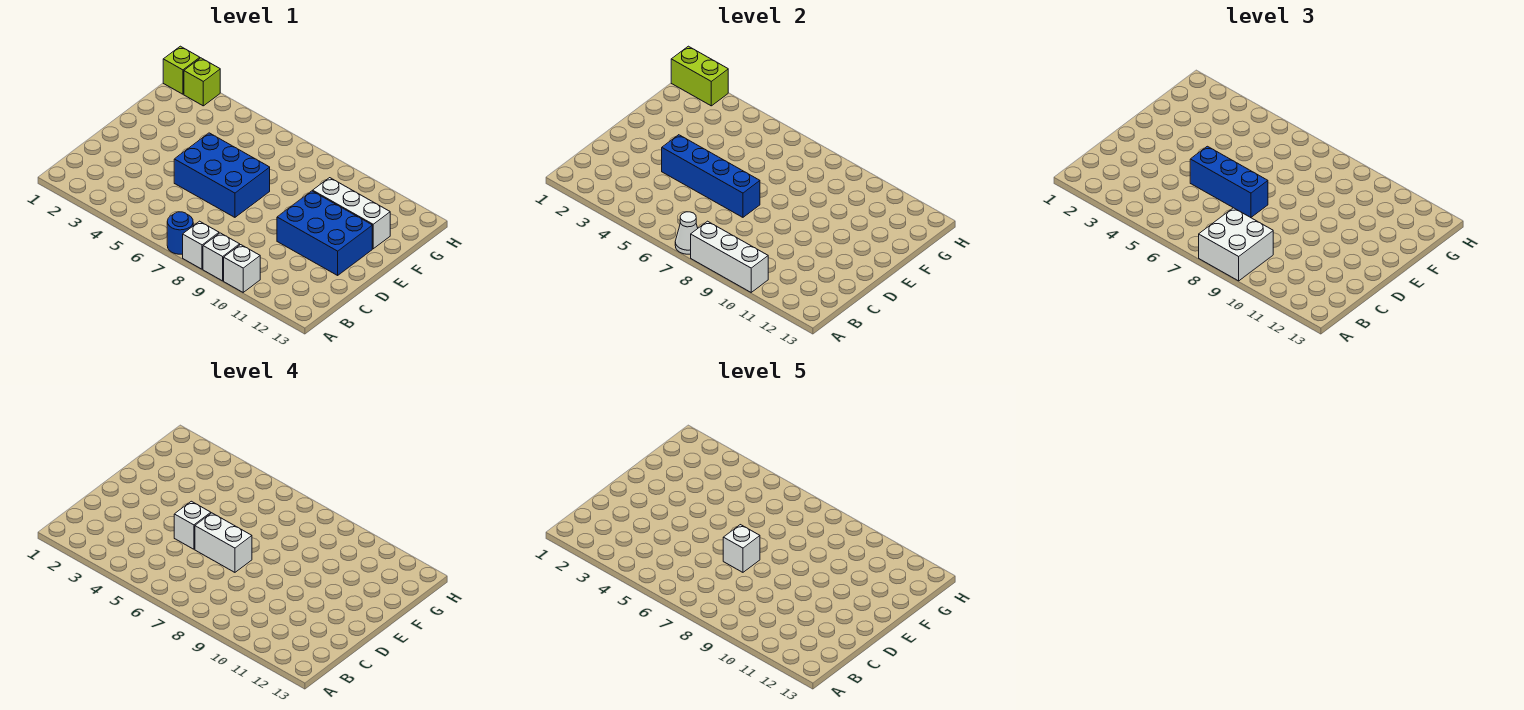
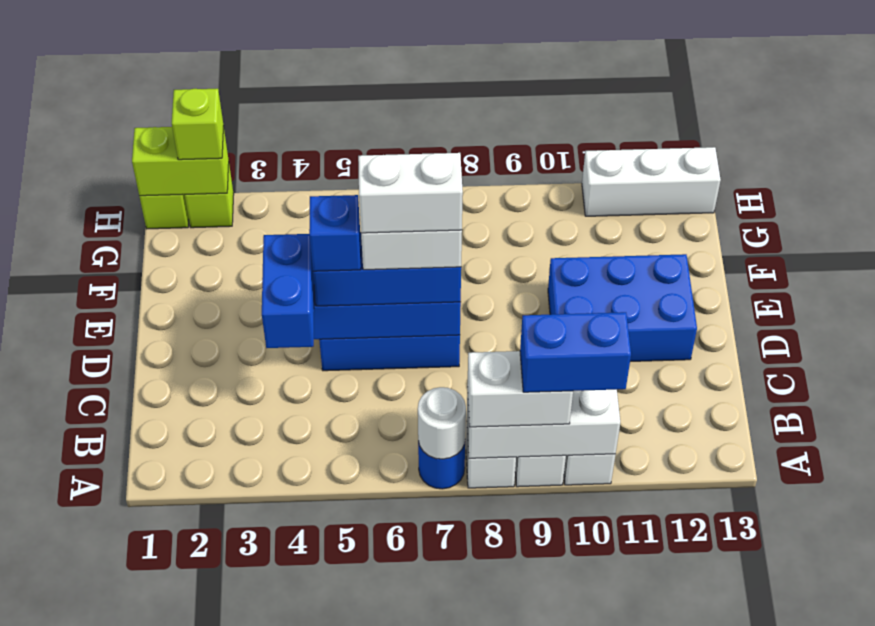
white 1x1 cone [675,212,698,254] -> white 1x1 round brick [418,387,466,459]
white 2x2 brick [1199,208,1273,281] -> white 1x2 brick [467,351,573,427]
none -> blue 1x2 brick [520,312,631,392]
none -> blue 1x2 brick [262,234,314,348]
white 1x1 brick [174,501,211,549] -> blue 1x1 brick [309,195,361,271]
white 1x1 brick [723,525,760,572] -> white 1x2 brick [358,153,463,233]
white 1x3 brick [313,178,390,249] -> white 1x3 brick moved to [582,147,721,216]
none -> lime 1x1 brick [172,89,224,160]

